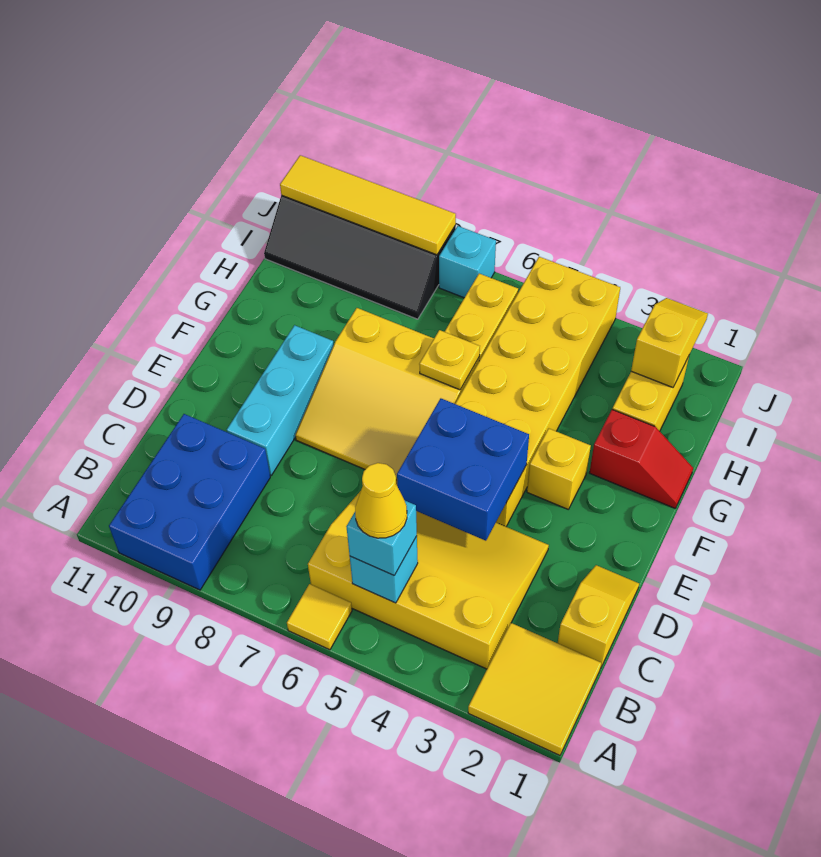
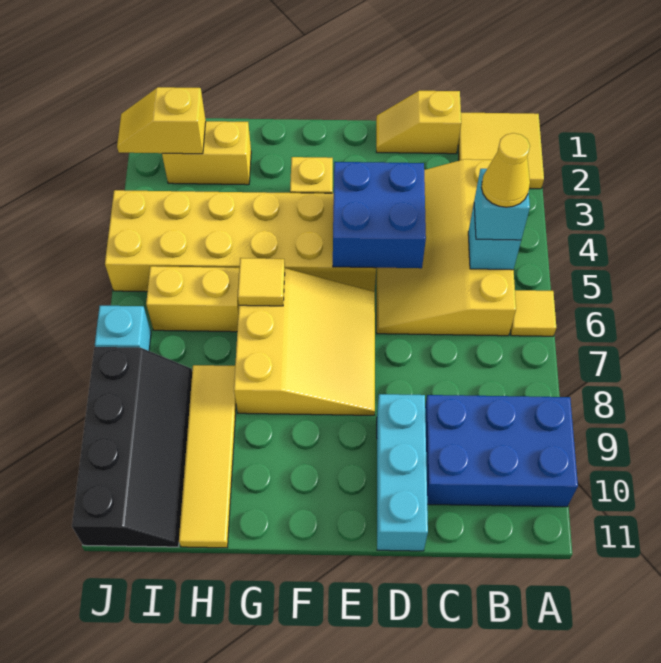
cyan 1x3 brick [227,325,334,475] -> cyan 1x3 brick turned to [377,394,428,551]
red 1x2 slope [589,410,693,508] -> none
yellow 1x1 plate [419,330,480,390] -> yellow 1x1 tile [238,258,285,306]
yellow 1x4 tile [280,155,456,255] -> yellow 1x4 tile moved to [179,365,236,548]

